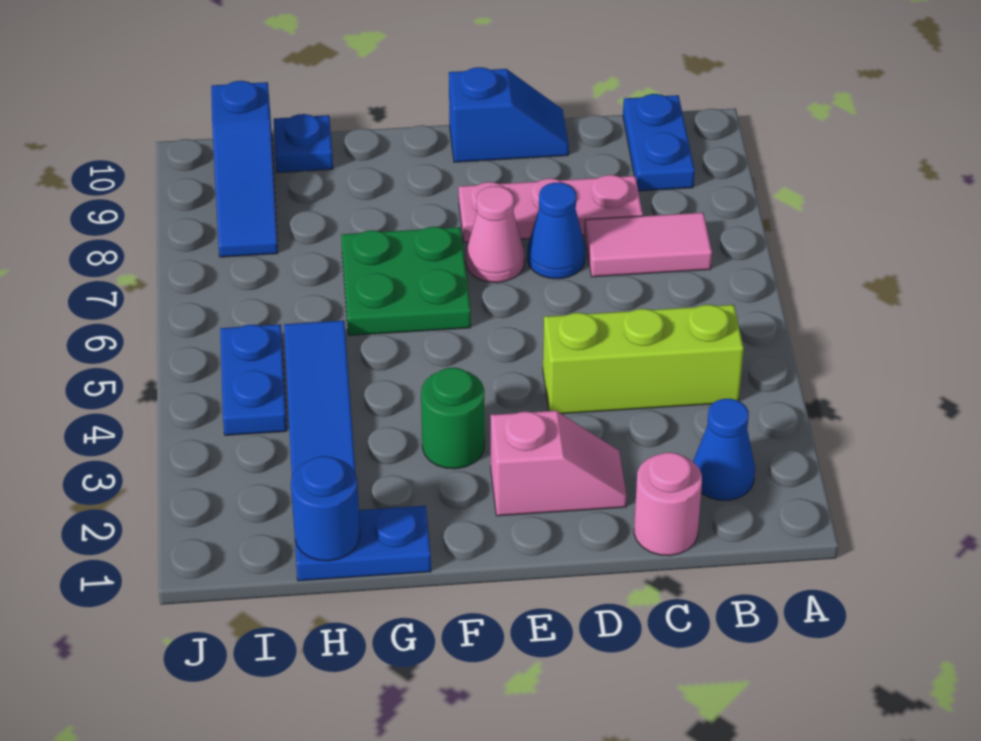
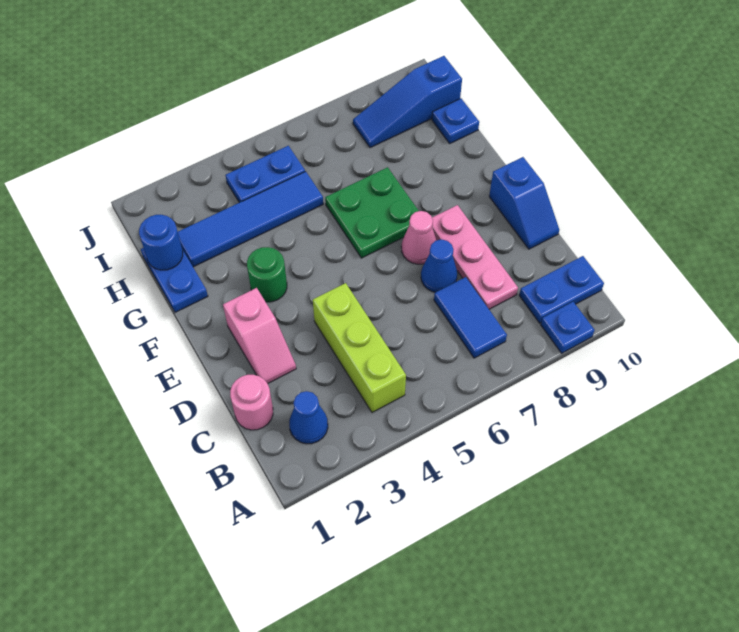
none -> blue 1x1 plate [541,302,595,353]
pink 1x2 tile [585,213,712,277] -> blue 1x2 tile [434,277,507,358]

